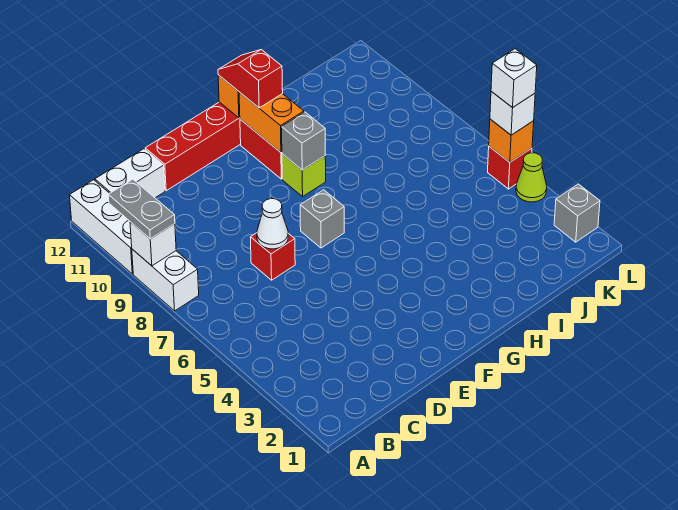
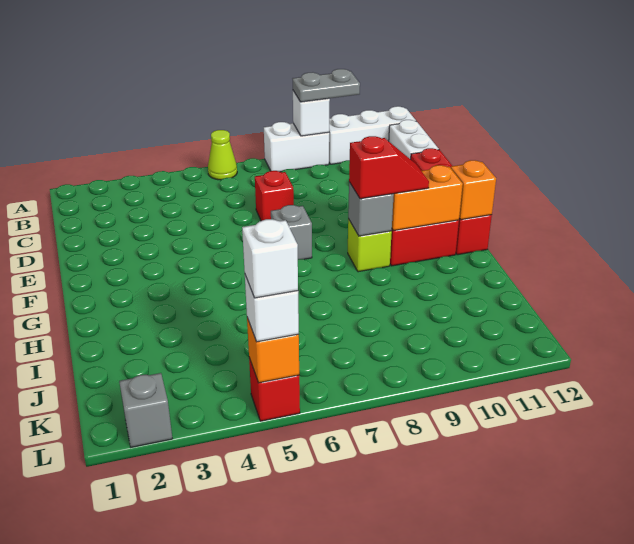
white 1x1 cone [257,199,288,249] -> none
red 1x2 slope [218,50,283,108] -> red 1x2 slope moved to [349,136,429,199]
lime 1x1 cone [516,153,547,202] -> lime 1x1 cone moved to [208,130,237,180]

